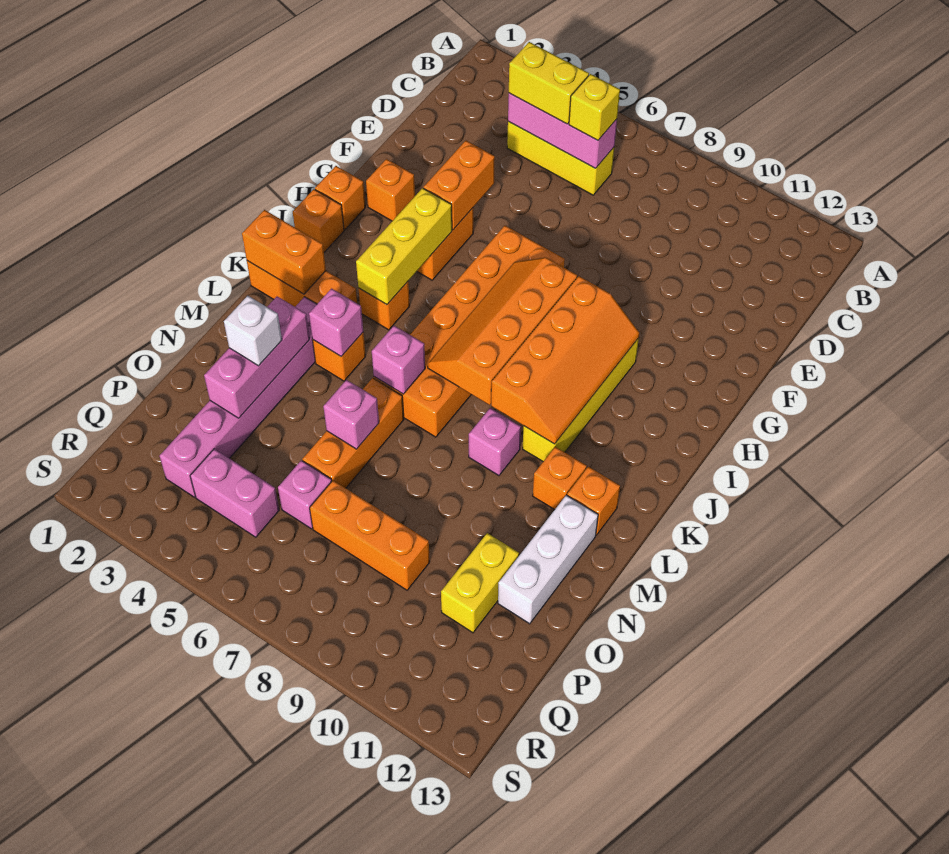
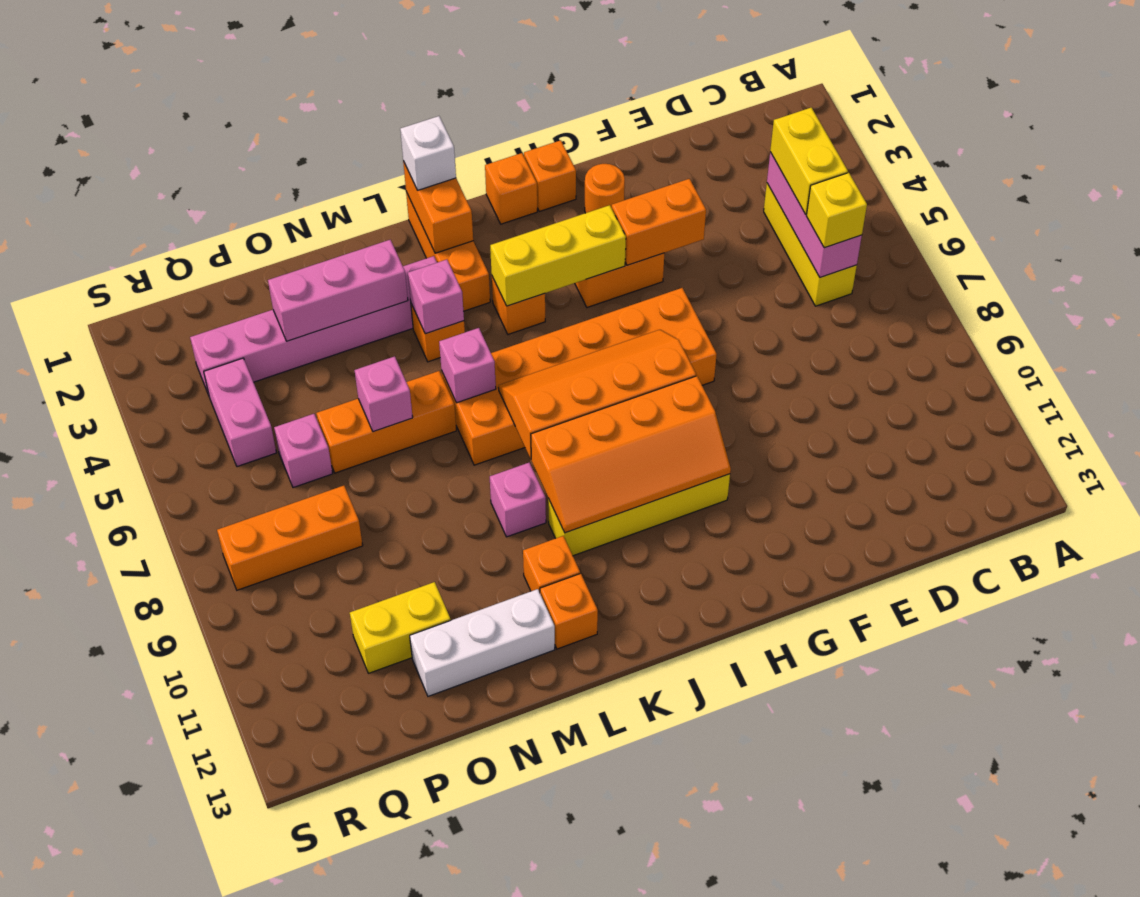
orange 1x1 brick [366,159,415,221] -> orange 1x1 round brick [585,164,625,213]
white 1x1 brick [224,296,282,366] -> white 1x1 brick moved to [400,116,456,190]
orange 1x3 brick [310,481,430,590] -> orange 1x3 brick turned to [217,486,363,590]

